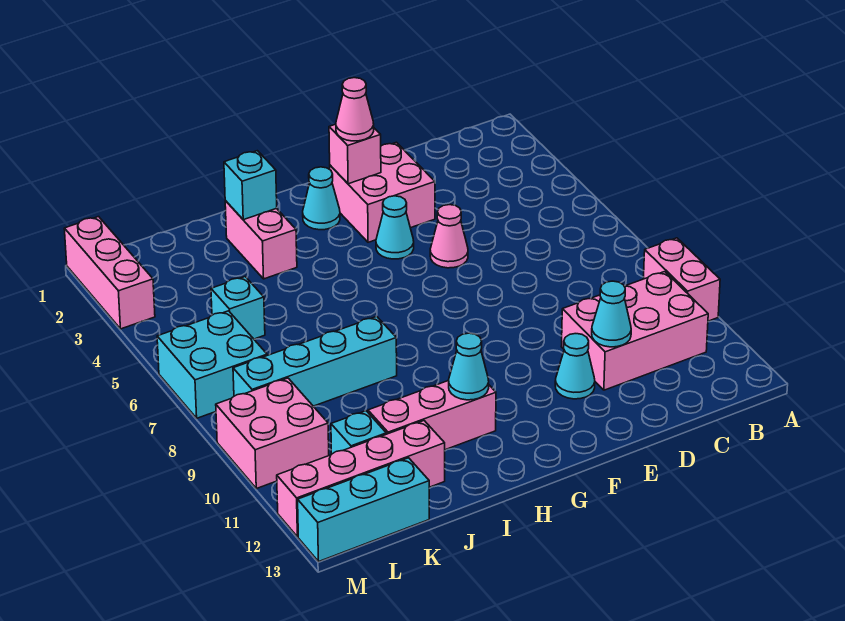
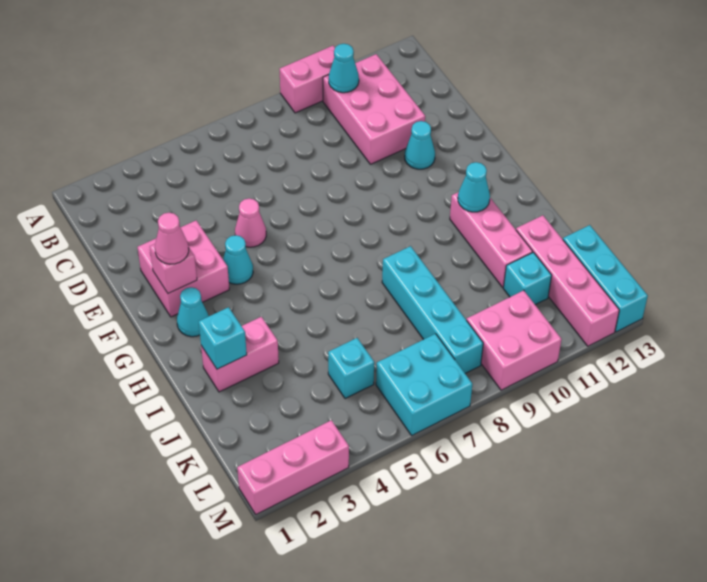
cyan 1x1 cone [592,281,631,347] -> cyan 1x1 cone moved to [329,44,359,93]

